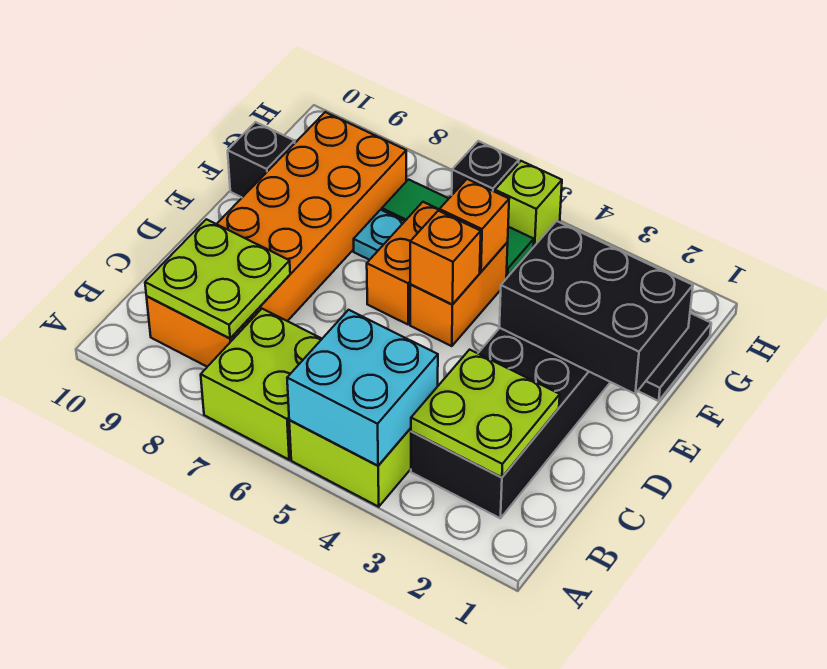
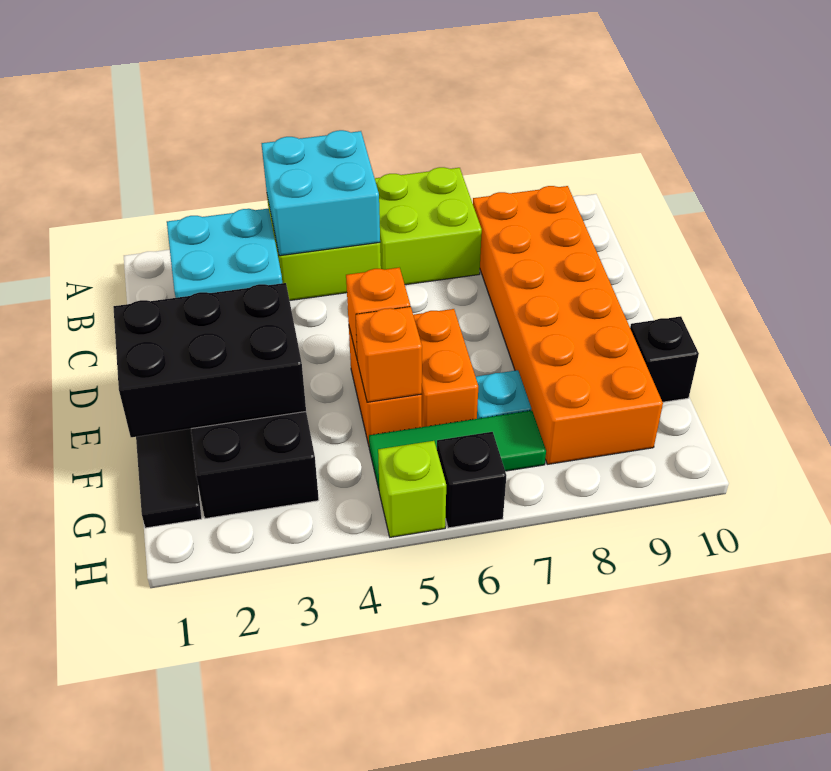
lime 2x2 plate [411,350,560,478] -> cyan 2x2 plate [167,209,282,298]
lime 2x2 plate [145,219,290,338] -> none

